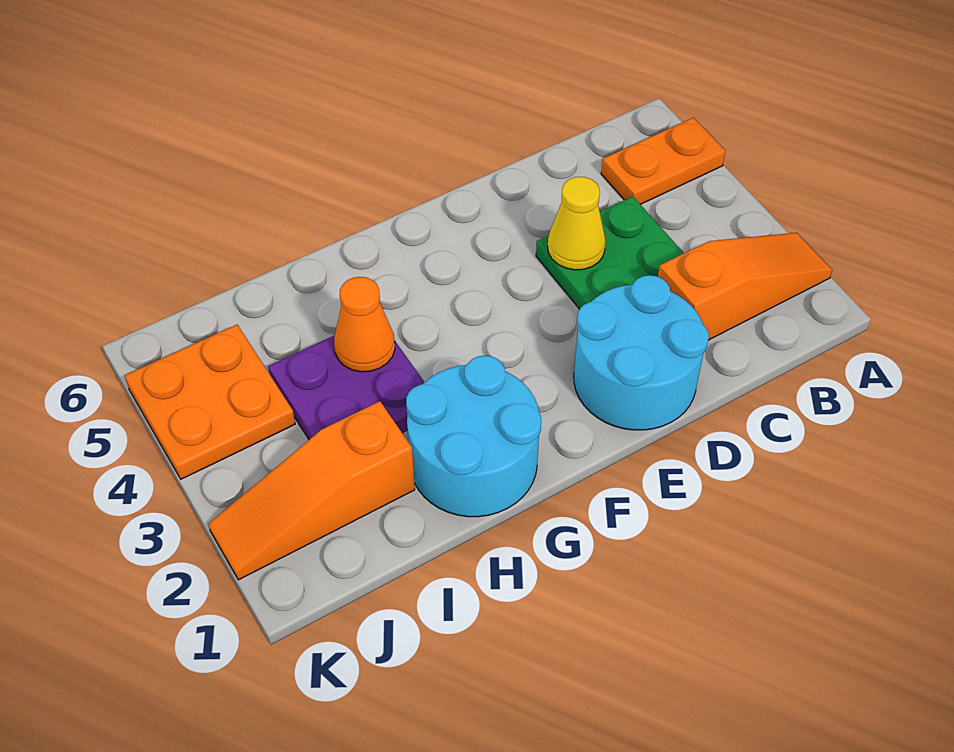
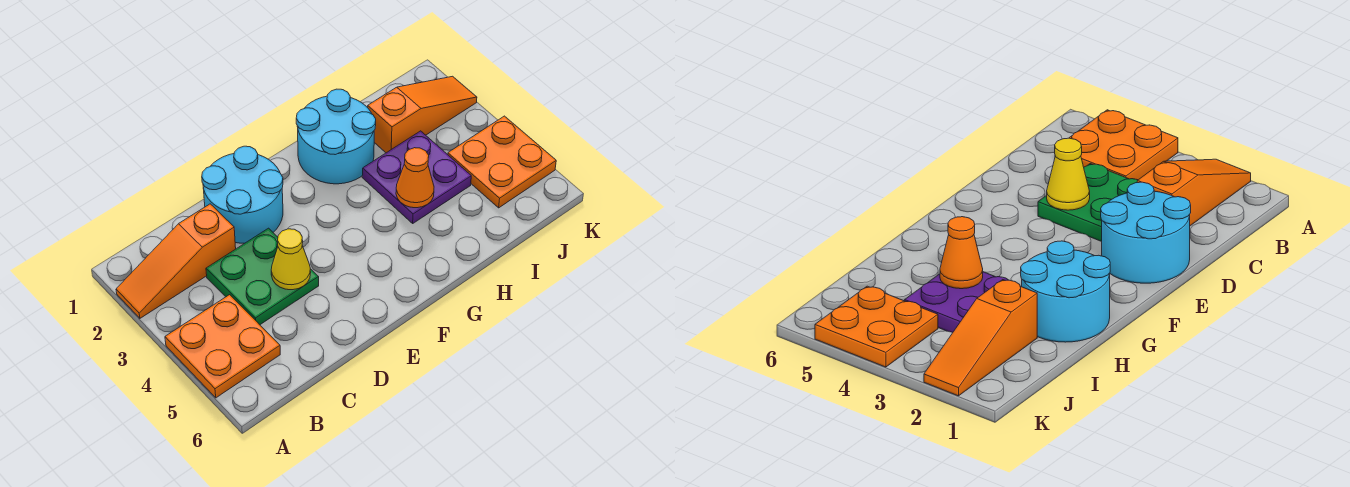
orange 1x2 plate [601,118,725,204] -> orange 2x2 plate [165,295,280,398]

